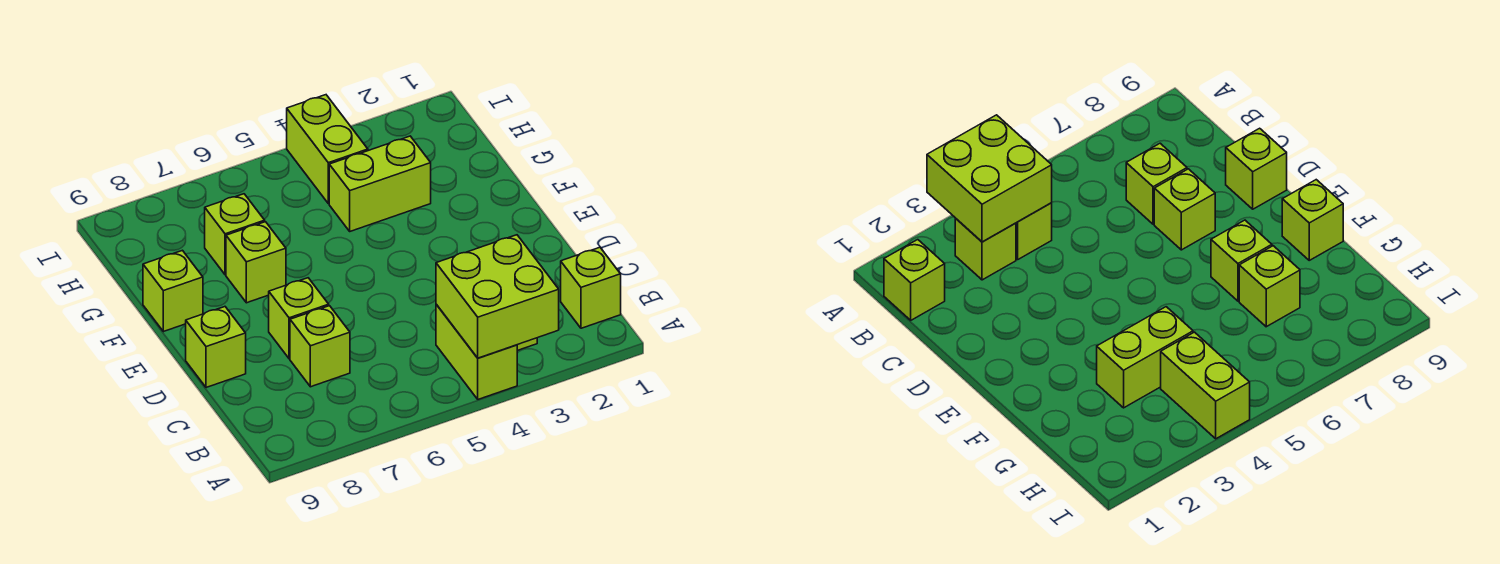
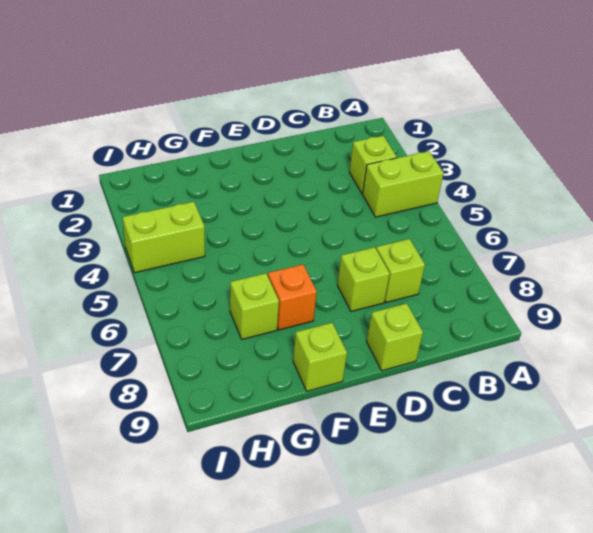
lime 2x2 brick [436,235,559,358] -> none
lime 1x1 brick [561,247,621,328] -> none
lime 1x1 brick [226,222,286,303] -> orange 1x1 brick [268,264,317,330]
lime 1x2 brick [329,136,431,231] -> none

